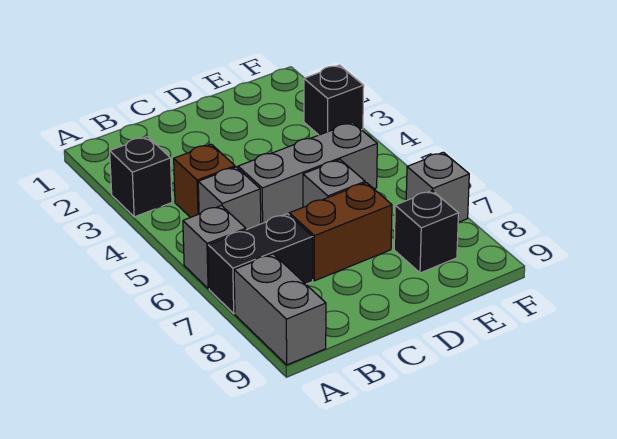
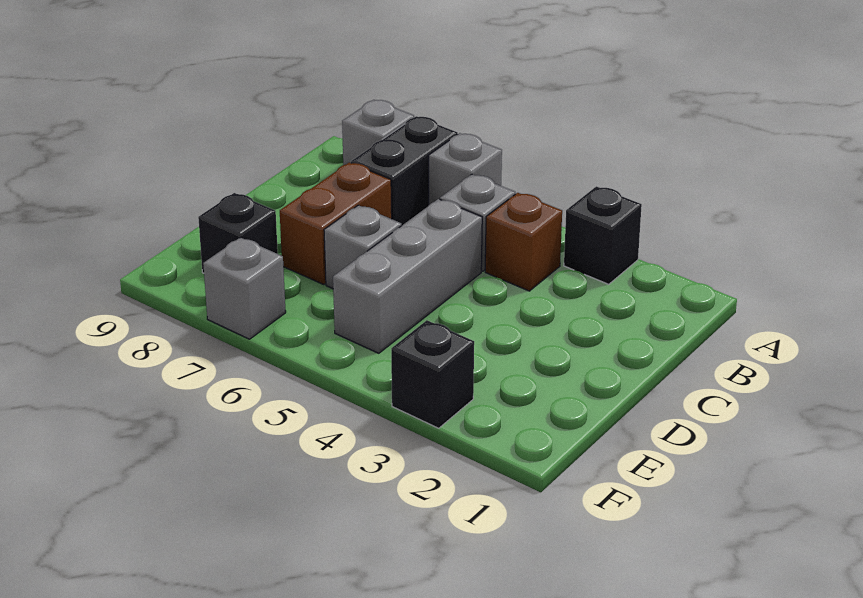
grey 1x2 brick [234,254,326,365] -> grey 1x1 brick [342,100,414,165]

